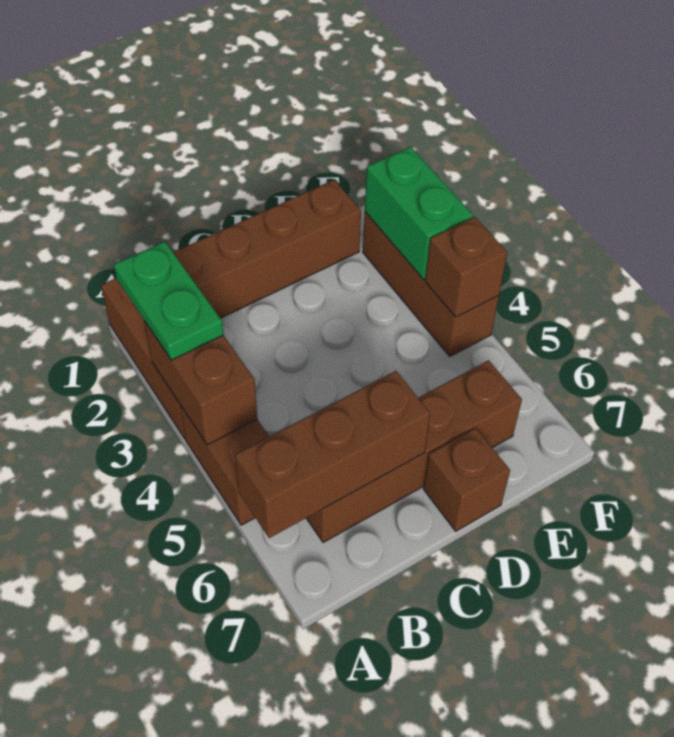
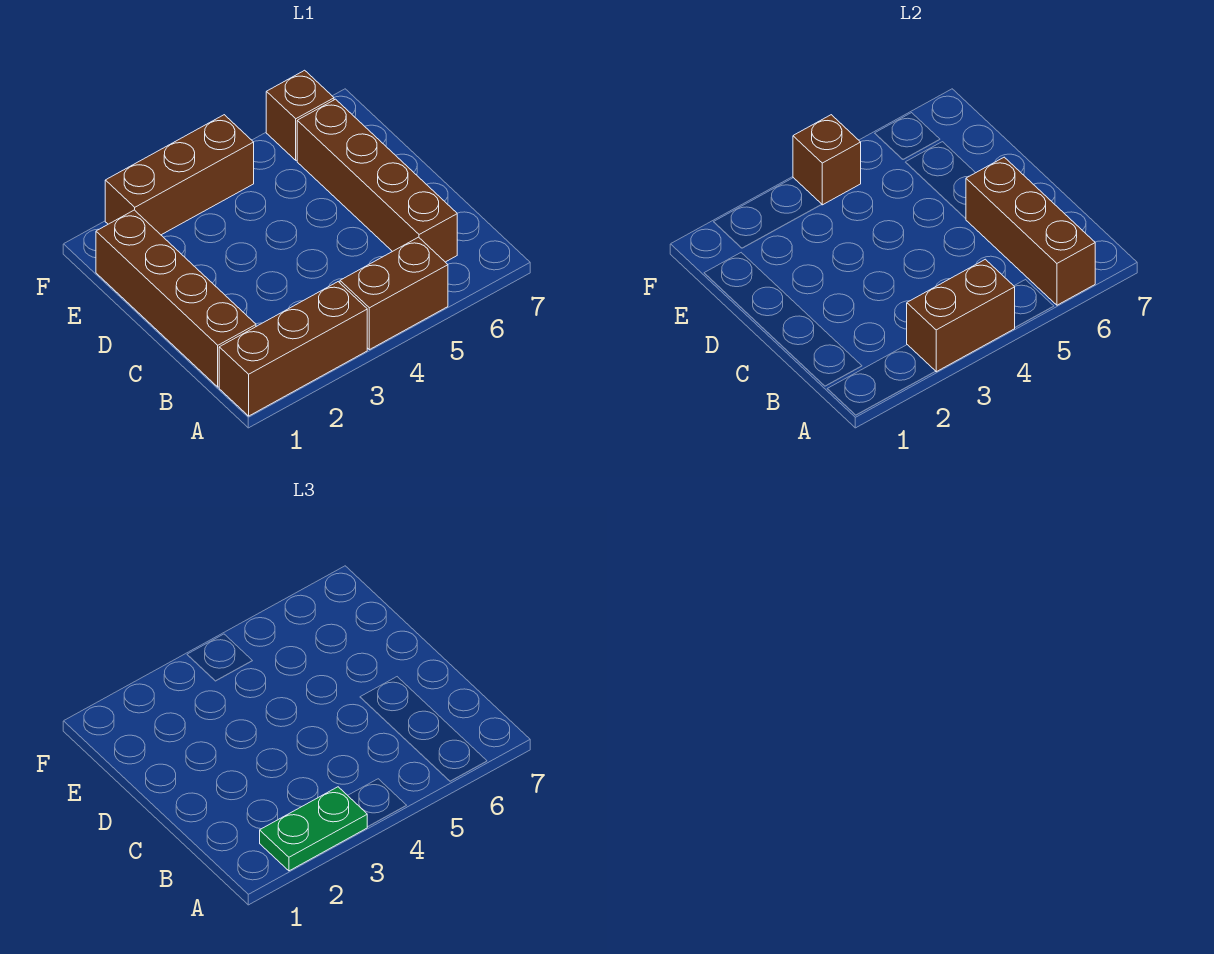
brown 1x1 brick [424,428,510,531] -> brown 1x1 brick moved to [266,70,334,160]
green 1x2 brick [365,147,473,280] -> none

